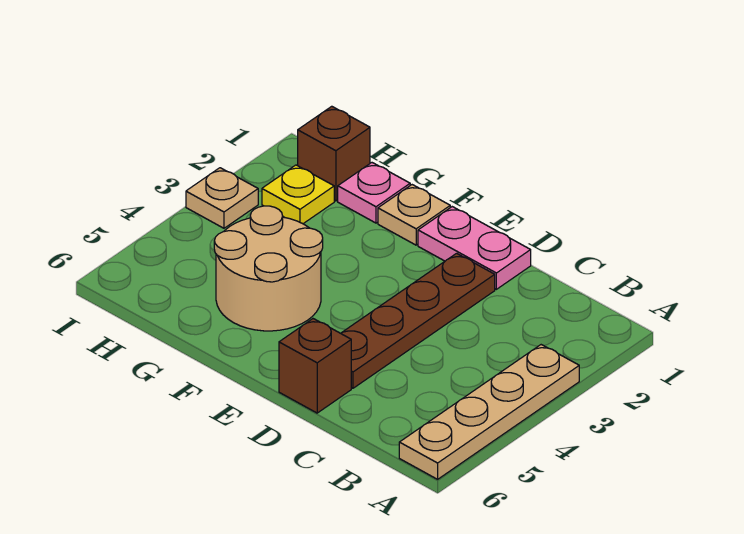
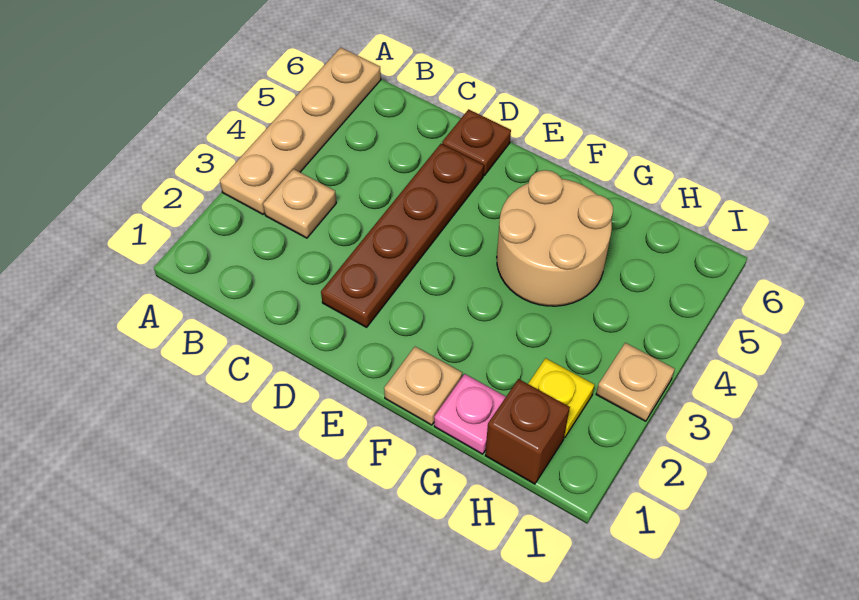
none -> tan 1x1 plate [263,169,336,238]
pink 1x2 plate [418,207,531,289] -> none
brown 1x1 brick [279,319,351,413] -> brown 1x1 plate [442,109,511,175]

